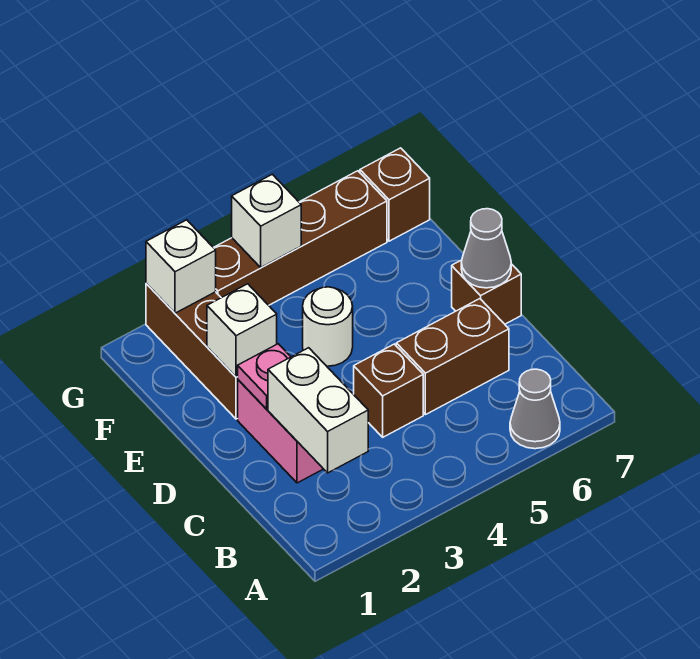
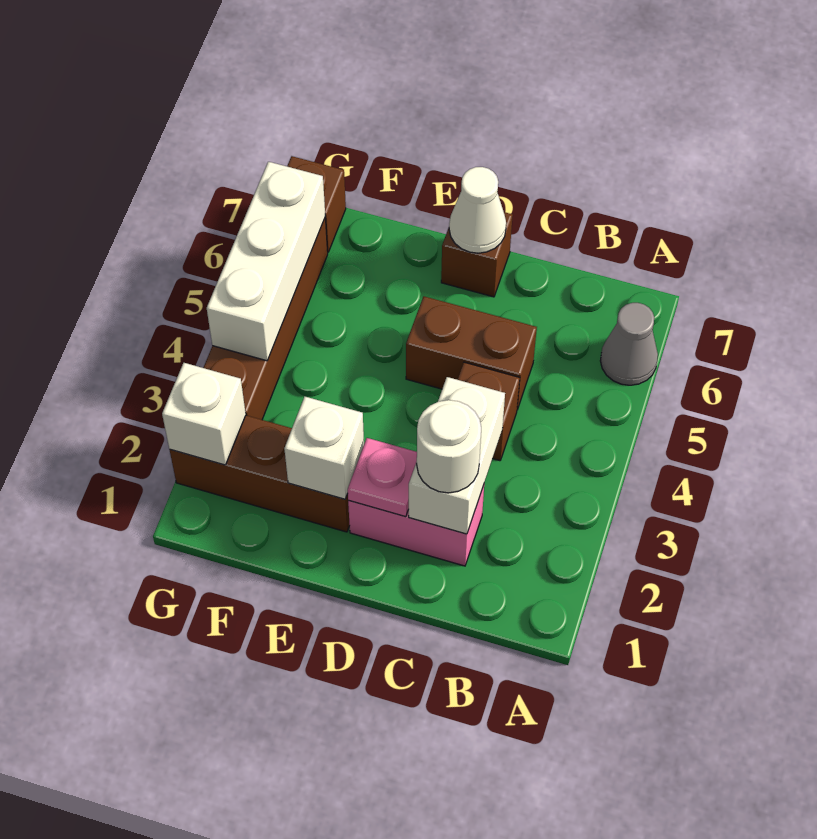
white 1x2 brick [268,348,368,473] -> white 1x2 brick turned to [409,377,505,534]
brown 1x2 brick [396,299,509,415] -> brown 1x2 brick turned to [406,296,537,410]
grey 1x1 cone [461,209,511,288] -> white 1x1 cone [449,167,506,253]
white 1x1 round brick [303,287,353,366] -> white 1x1 round brick moved to [417,400,481,493]
white 1x1 brick [232,174,301,268] -> white 1x3 brick [207,162,325,361]

